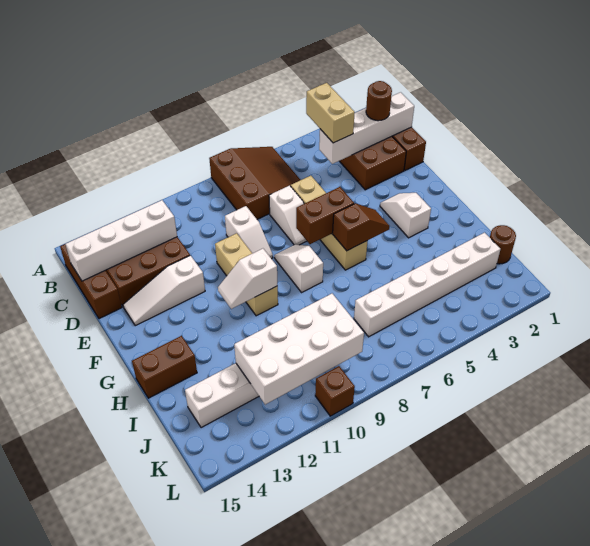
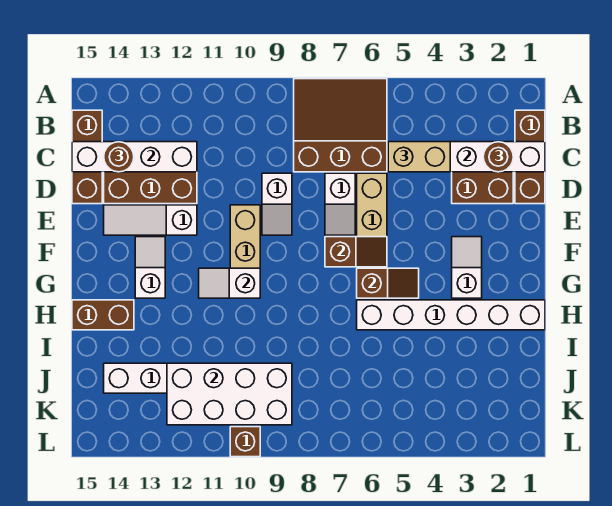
brown 3x3 slope [209,147,300,219] -> brown 3x3 slope turned to [294,79,387,172]
tan 1x2 brick [306,83,355,143] -> tan 1x2 brick turned to [388,142,450,172]
brown 1x2 brick [296,187,354,244] -> brown 1x2 slope [325,237,387,267]
white 1x2 slope [274,245,323,292] -> white 1x2 slope moved to [135,237,165,298]
brown 1x1 round brick [490,225,516,264] -> brown 1x1 round brick moved to [104,142,134,172]
white 1x6 brick [354,233,500,337] -> white 1x6 brick moved to [357,300,545,330]

